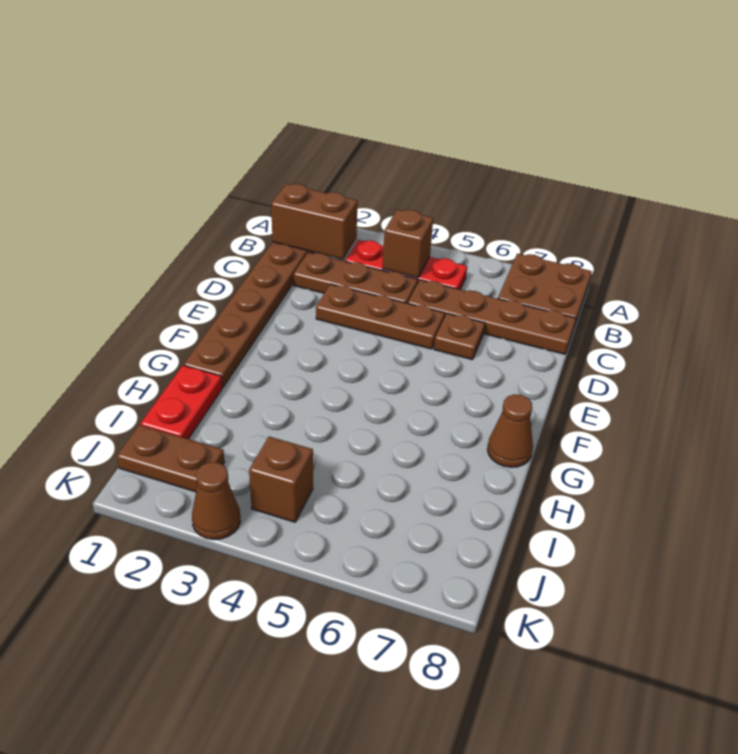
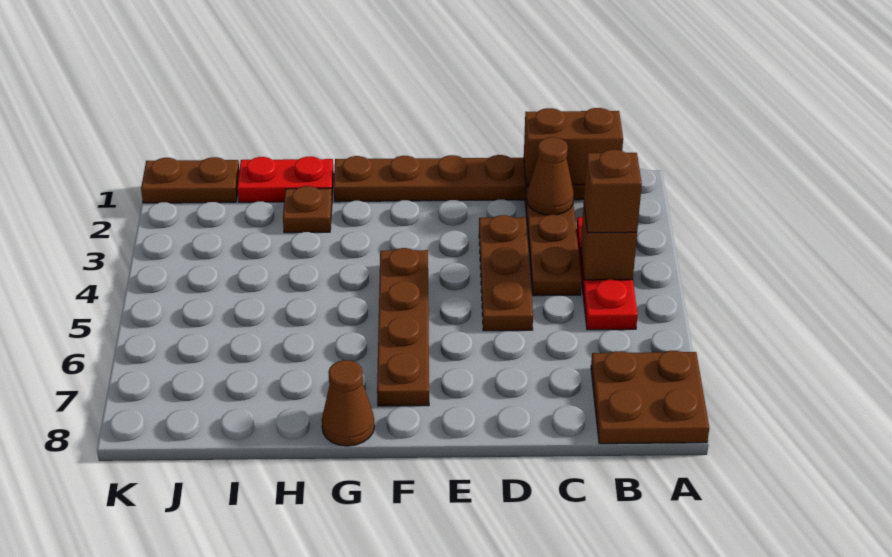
brown 1x2 brick [271,184,358,259] -> brown 1x2 brick turned to [524,108,623,185]
brown 1x4 plate [408,280,576,354] -> brown 1x4 plate moved to [377,248,429,406]
brown 1x1 plate [434,313,485,360] -> brown 1x1 plate moved to [283,186,332,233]
brown 1x2 plate [117,425,224,492] -> brown 1x2 plate turned to [141,157,239,203]
brown 1x1 brick [249,437,313,522] -> brown 1x1 brick moved to [584,150,642,233]
brown 1x1 cone [192,462,240,540] -> brown 1x1 cone moved to [527,137,574,215]

